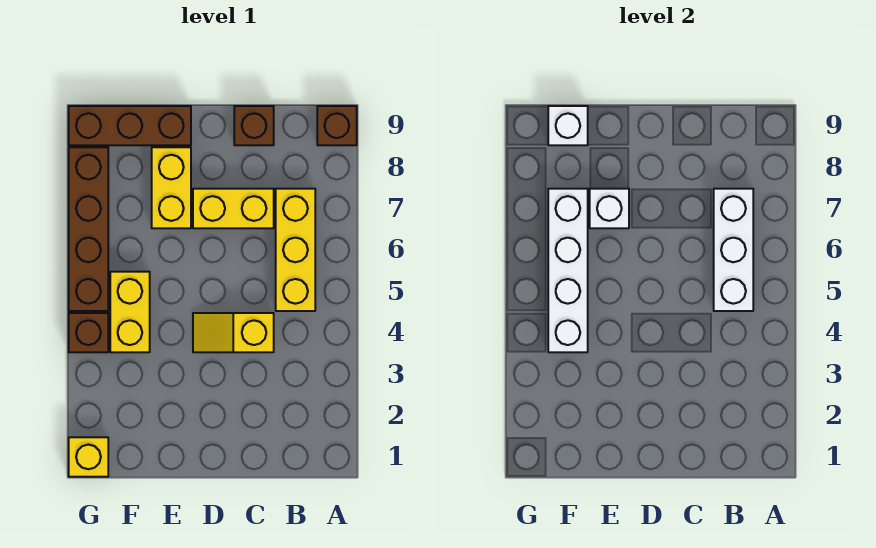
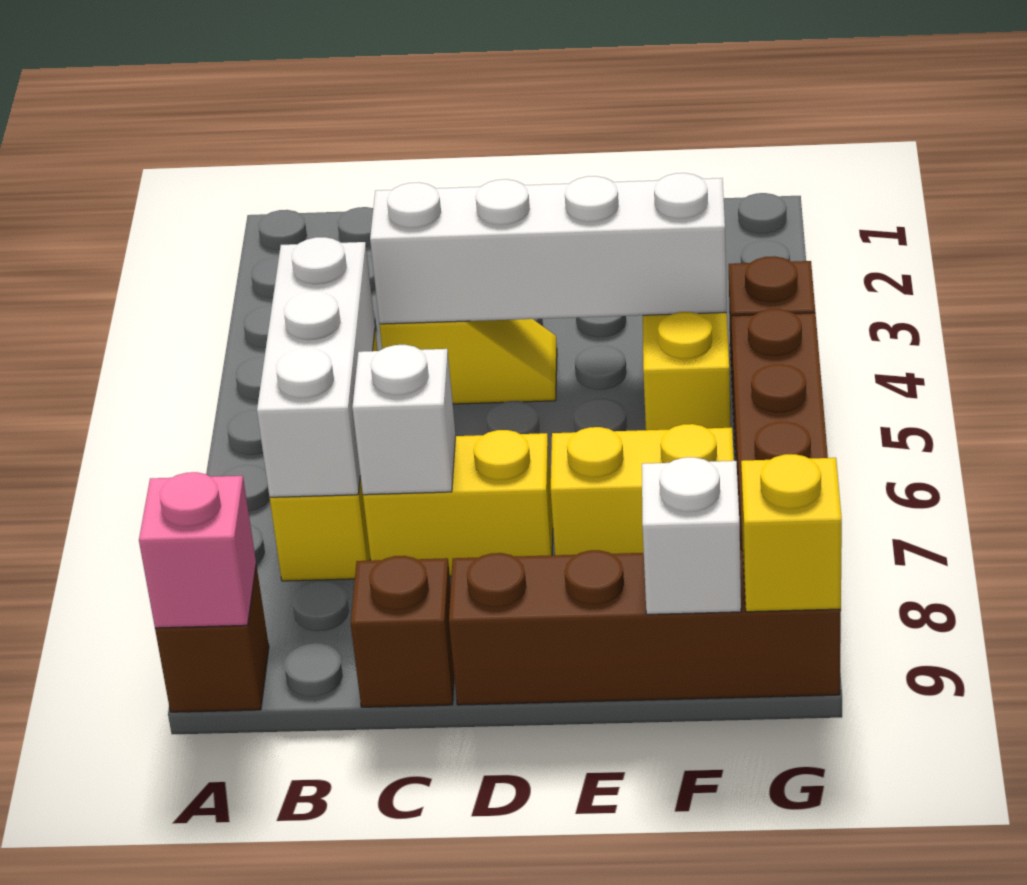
none -> pink 1x1 brick [139,472,256,628]
yellow 1x2 brick [152,147,191,228] -> yellow 1x2 brick turned to [551,424,734,555]
white 1x1 brick [590,189,629,228] -> white 1x1 brick moved to [352,345,456,495]
brown 1x3 brick [69,106,191,145] -> brown 1x4 brick [449,550,841,705]
white 1x4 brick [548,189,588,352] -> white 1x4 brick turned to [370,173,727,324]
yellow 1x1 brick [69,437,108,477] -> yellow 1x1 brick moved to [741,454,842,612]

